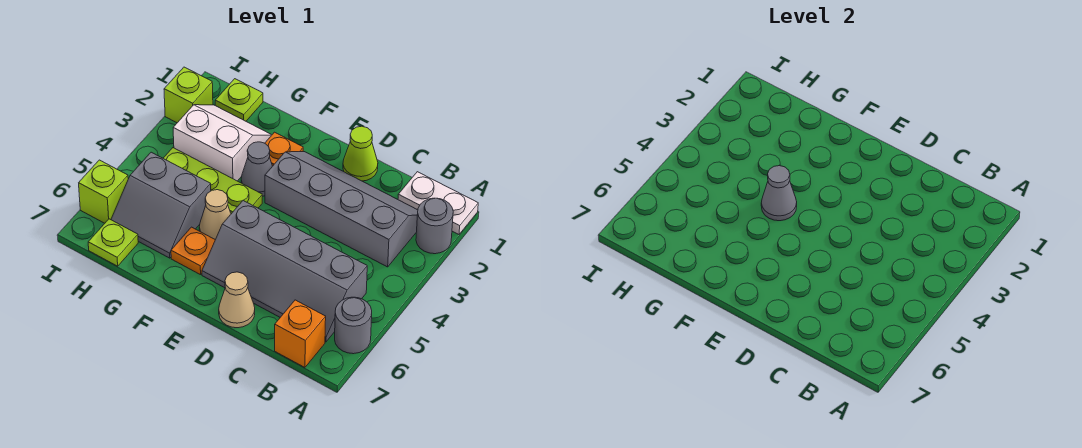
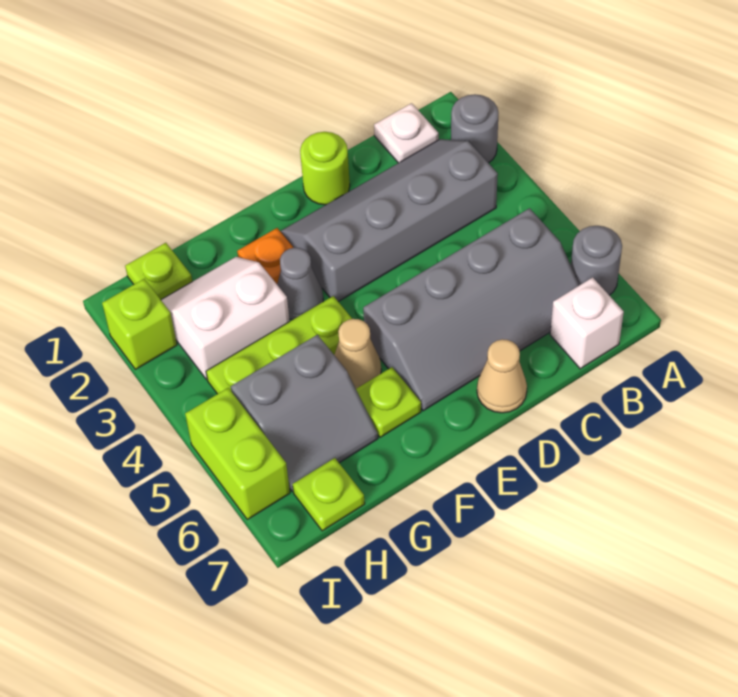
white 1x2 plate [398,172,478,234] -> white 1x1 plate [374,103,439,163]
orange 1x1 brick [275,300,326,367] -> white 1x1 brick [550,277,624,369]
lime 1x1 cone [343,126,378,181] -> lime 1x1 round brick [300,132,350,205]
grey 1x1 cone [761,166,797,221] -> none
orange 1x1 plate [171,227,215,275] -> lime 1x1 plate [356,367,421,437]
lime 1x1 brick [79,160,128,223] -> lime 1x2 brick [185,388,290,519]

